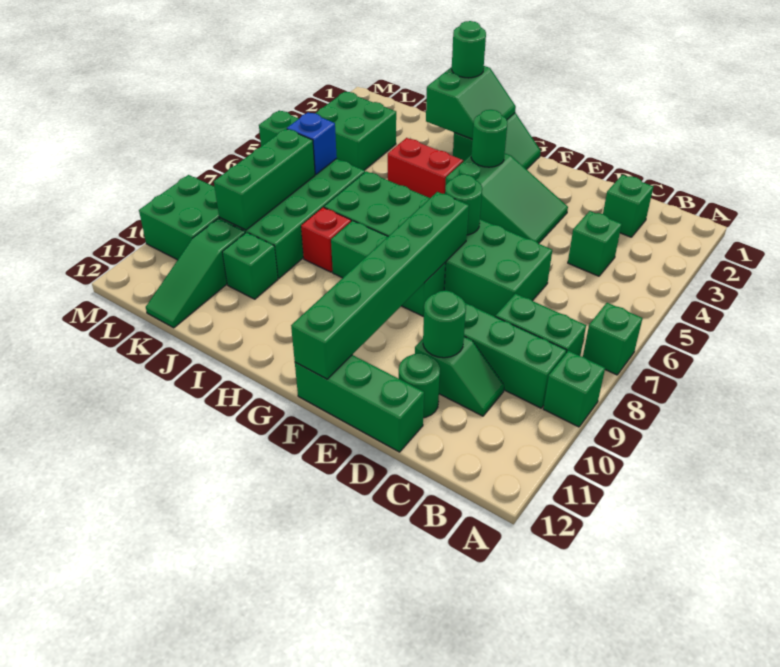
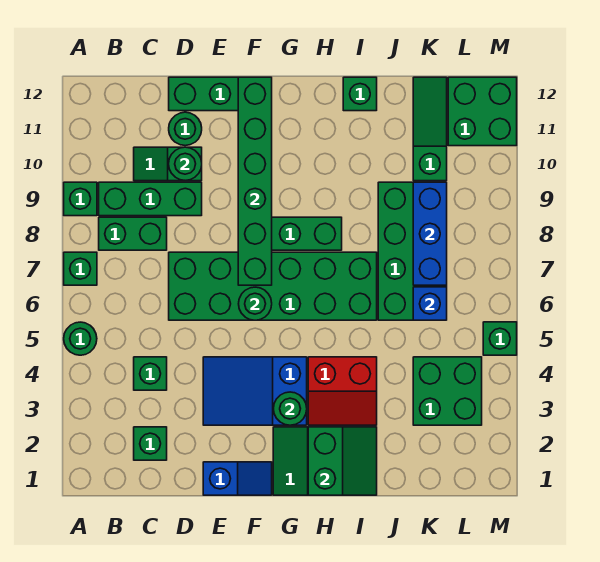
none -> blue 1x2 slope [203,462,272,495]
green 2x3 slope [445,154,568,244] -> blue 2x3 slope [203,357,307,425]
green 2x2 slope [426,66,516,139] -> green 2x2 slope turned to [308,427,377,495]
green 1x1 round brick [452,21,486,78] -> green 1x1 round brick moved to [64,322,97,355]
red 1x1 brick [301,207,351,272] -> none
green 1x1 brick [222,232,278,299] -> green 1x1 brick moved to [343,77,377,111]
green 1x3 brick [214,129,315,230] -> blue 1x3 brick [413,182,447,285]
green 2x2 brick [139,175,219,260] -> green 2x2 brick moved to [448,77,517,146]

